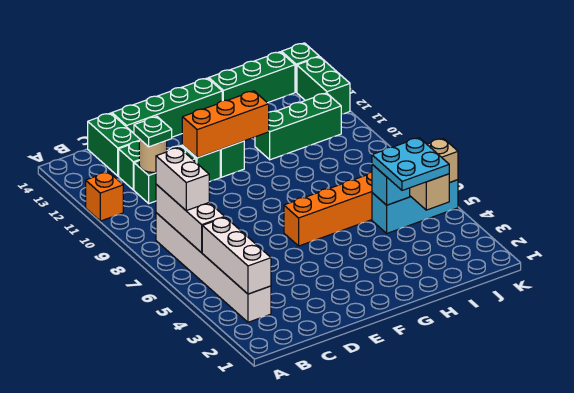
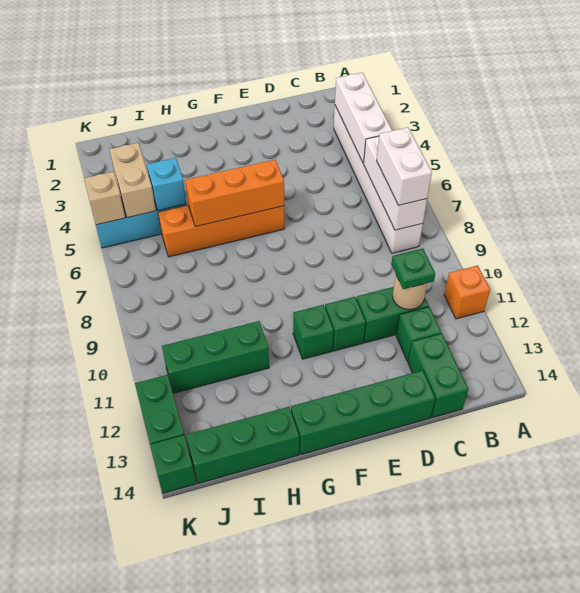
orange 1x3 brick [182,91,269,158] -> orange 1x3 brick moved to [185,160,284,227]
cyan 2x2 plate [372,138,449,190] -> none

